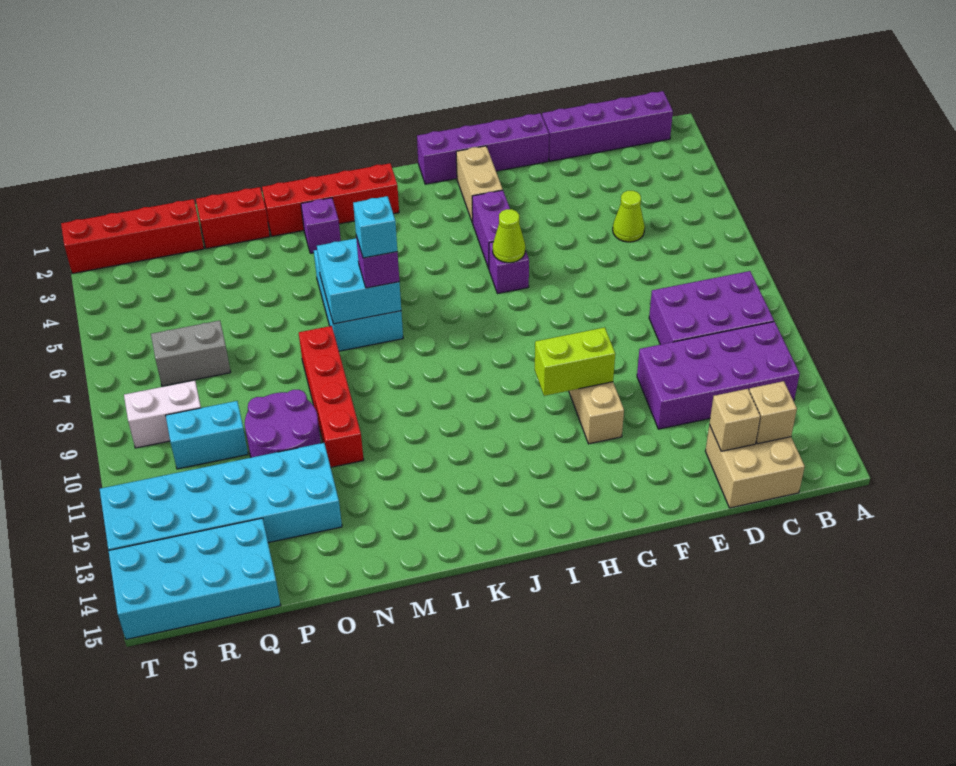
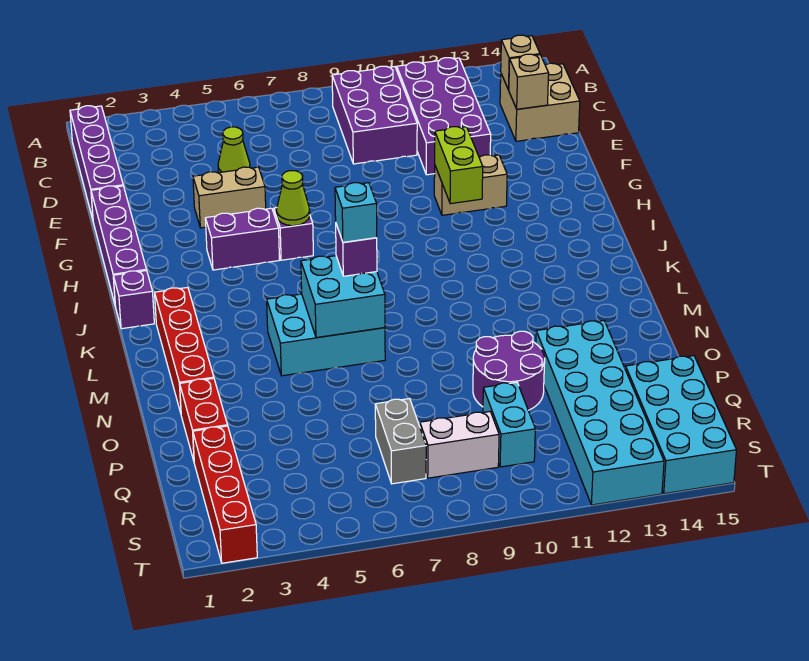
tan 1x2 brick [456,146,503,223] -> tan 1x2 brick moved to [193,167,266,228]
purple 1x1 brick [301,198,341,253] -> purple 1x1 brick moved to [113,271,154,329]
red 1x4 brick [299,326,364,467] -> none
white 1x2 brick [124,381,201,448] -> white 1x2 brick turned to [420,412,499,478]

